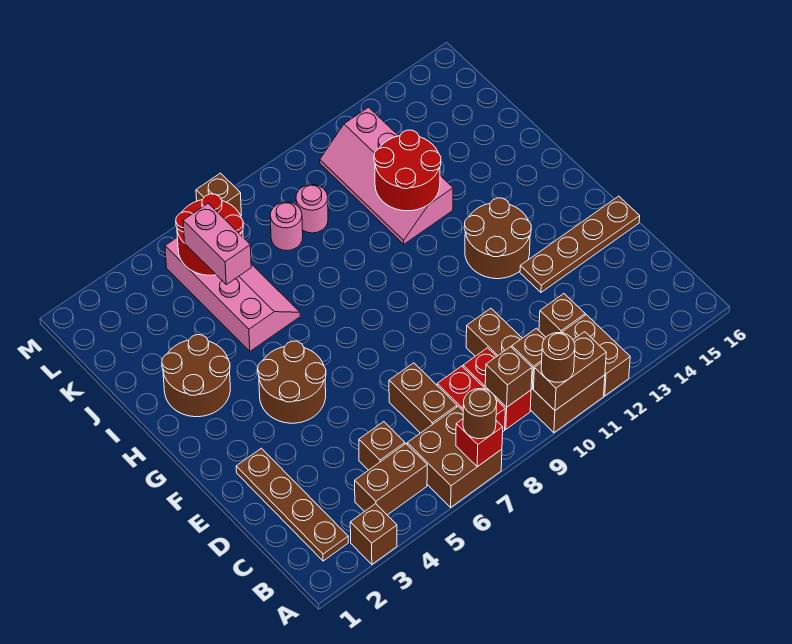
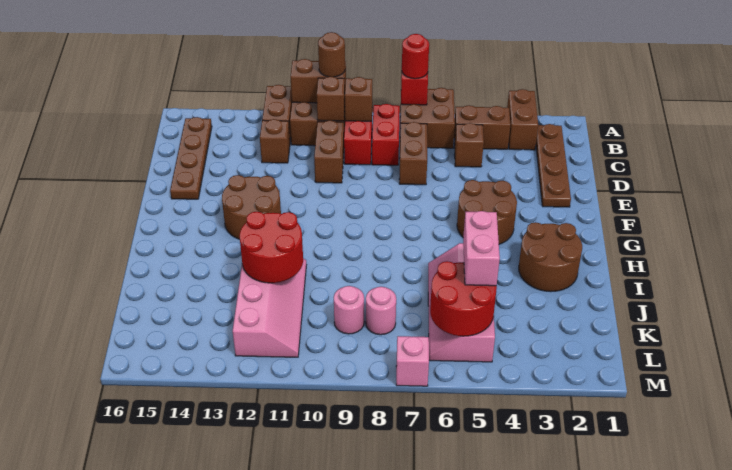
brown 1x1 brick [350,504,397,564] -> brown 1x2 brick [507,89,538,150]
brown 1x1 round brick [463,389,497,439] -> red 1x1 round brick [402,34,429,79]
brown 1x4 plate [520,196,640,292] -> brown 1x4 plate turned to [170,117,212,199]
brown 1x1 brick [196,173,241,216] -> pink 1x1 brick [396,336,429,386]

